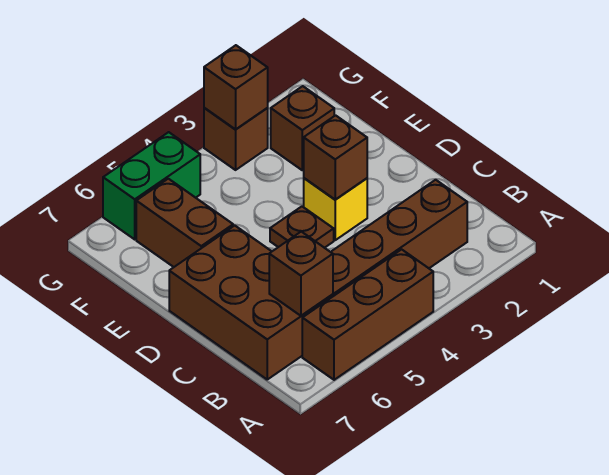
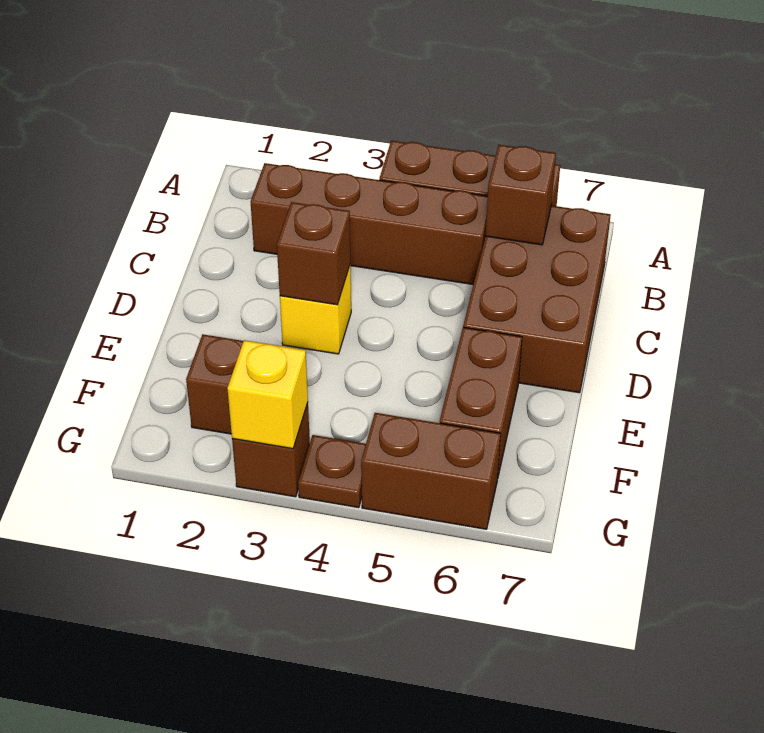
brown 1x1 plate [270,207,334,248] -> brown 1x1 plate moved to [298,435,366,508]
brown 1x1 brick [204,45,268,129] -> yellow 1x1 brick [227,340,308,449]
green 1x2 brick [103,132,200,239] -> brown 1x2 brick [361,413,501,529]

